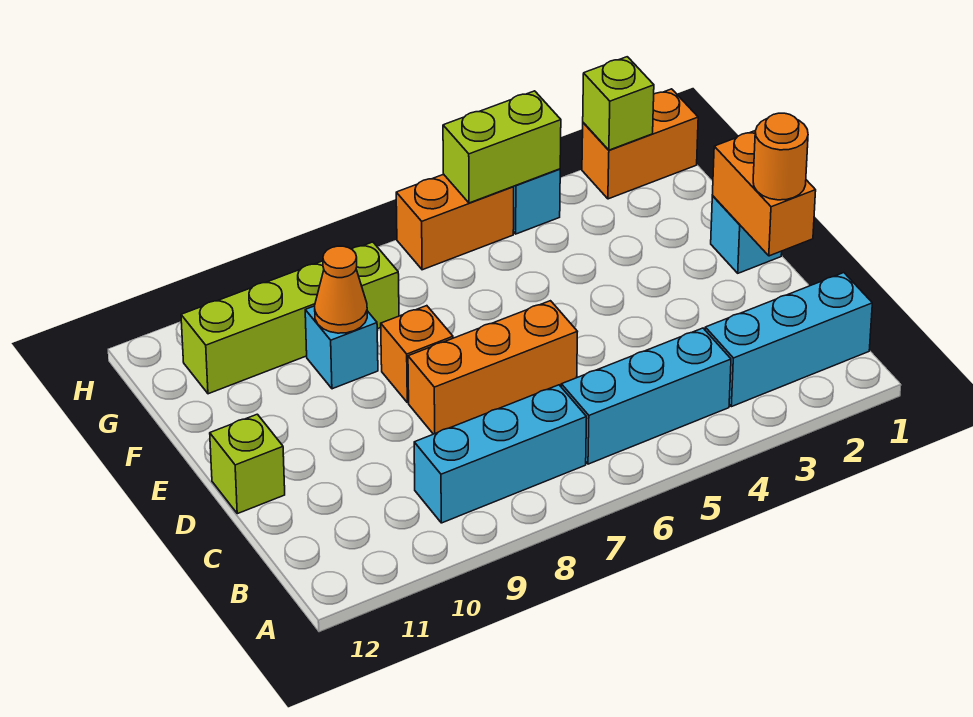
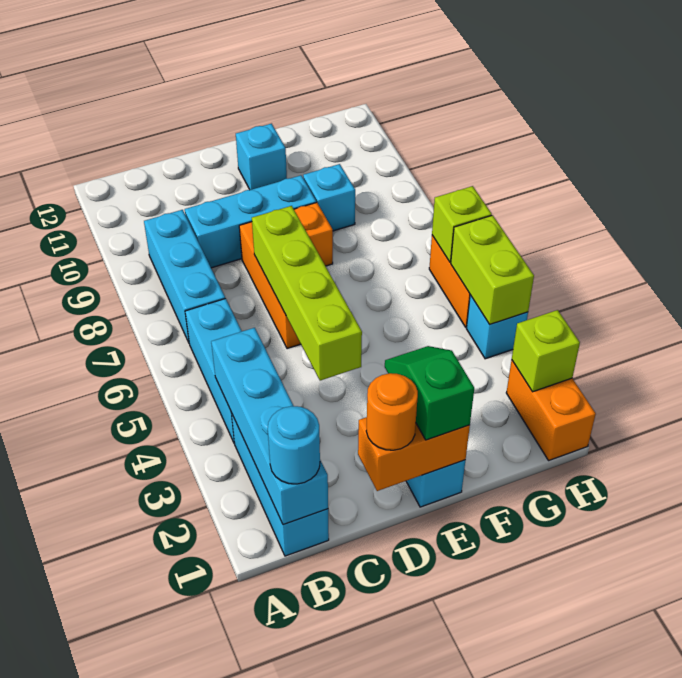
none -> cyan 1x4 brick [211,328,328,525]
none -> cyan 1x1 round brick [268,406,320,484]
none -> cyan 1x3 brick [185,175,316,268]
lime 1x1 brick [210,414,285,514] -> lime 1x1 brick moved to [432,186,492,262]
none -> green 1x2 slope [385,346,474,440]
none -> cyan 1x1 brick [236,124,287,190]
orange 1x1 cone [315,246,367,333] -> none
lime 1x4 brick [181,242,399,394] -> lime 1x4 brick moved to [252,206,362,381]

